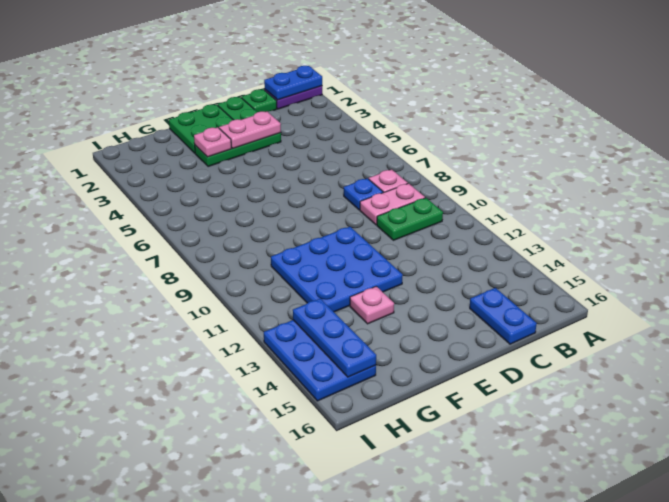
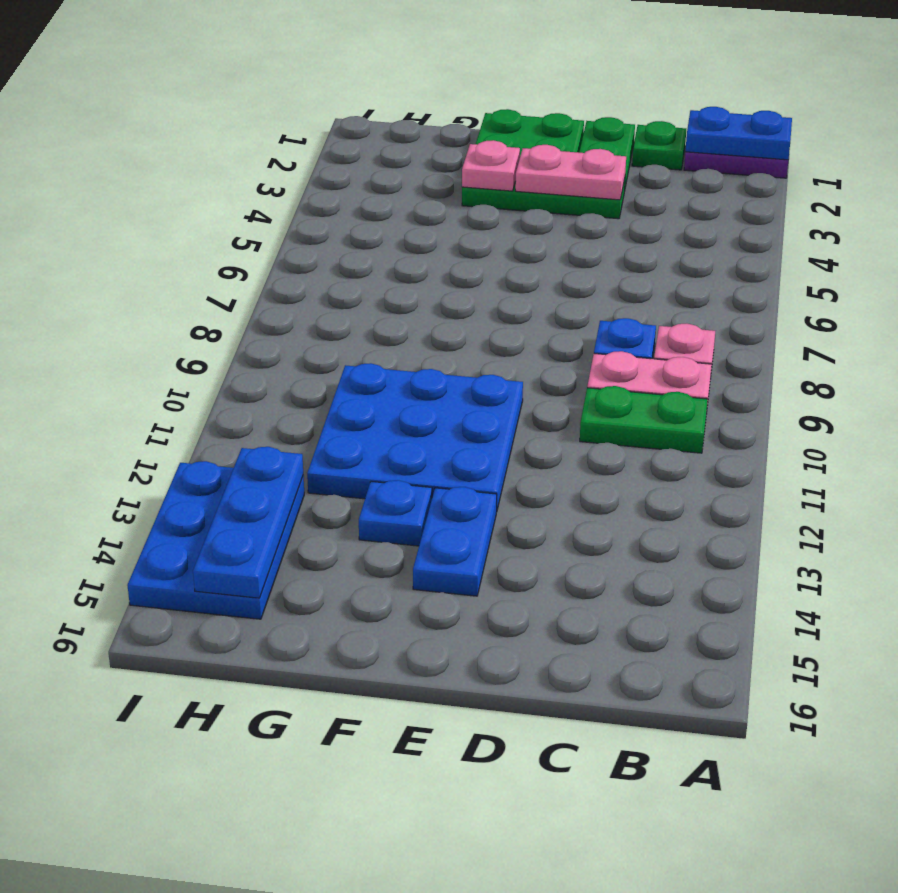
blue 1x2 plate [470,288,537,344] -> blue 1x2 plate moved to [413,487,497,596]
pink 1x1 plate [350,286,394,324] -> blue 1x1 plate [359,480,432,546]

